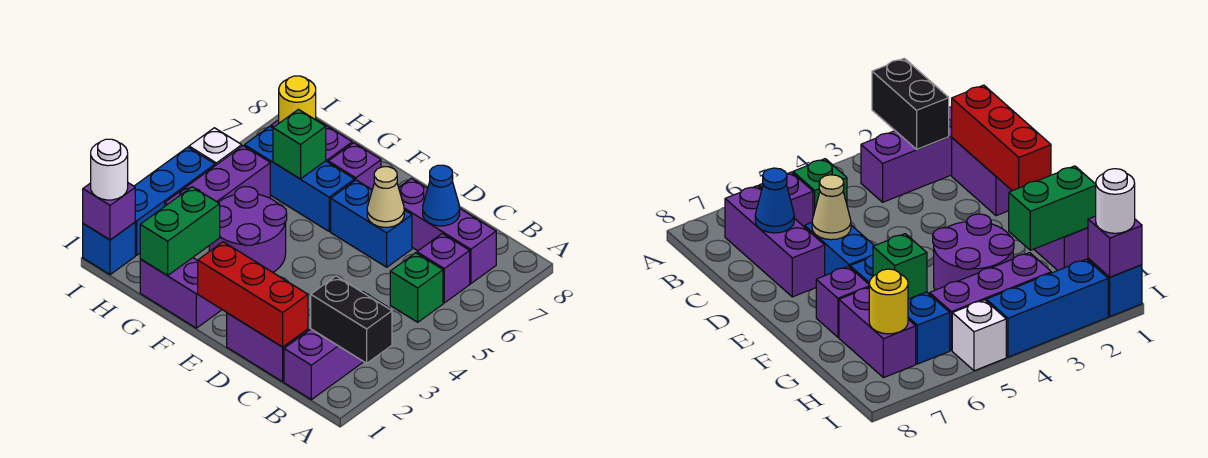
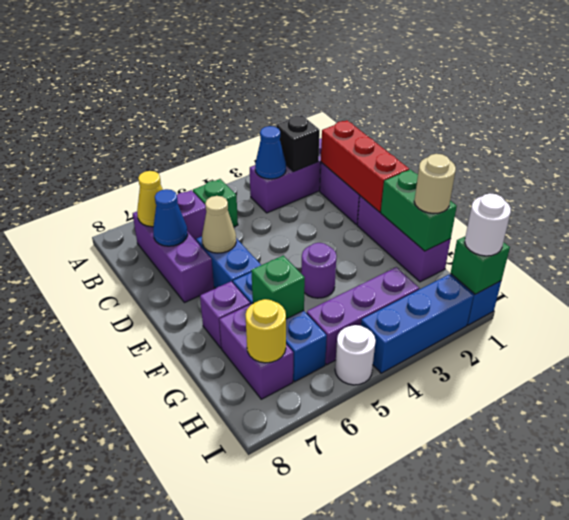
black 1x2 brick [311,276,392,363] -> black 1x1 brick [276,115,320,172]
none -> blue 1x1 cone [255,126,286,179]
none -> yellow 1x1 cone [137,171,163,227]
purple 1x2 brick [140,258,222,328] -> purple 1x3 brick [357,196,451,282]
purple 2x2 round brick [209,187,287,272] -> purple 1x1 round brick [301,243,336,298]
green 1x2 brick [140,187,220,276] -> green 1x2 brick turned to [381,170,457,251]
none -> tan 1x1 round brick [414,154,456,214]
purple 1x1 brick [83,183,135,240] -> green 1x1 brick [451,236,510,294]
white 1x1 brick [189,128,242,166] -> white 1x1 round brick [335,325,376,385]

